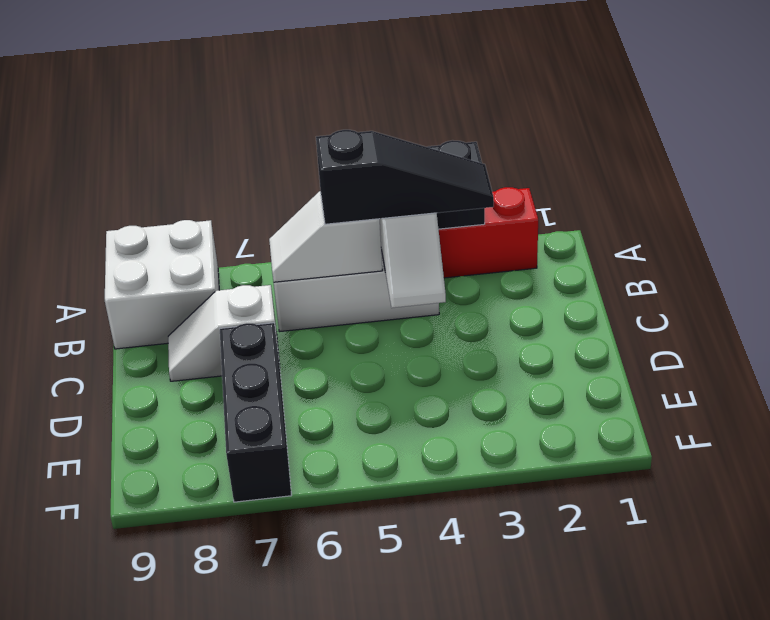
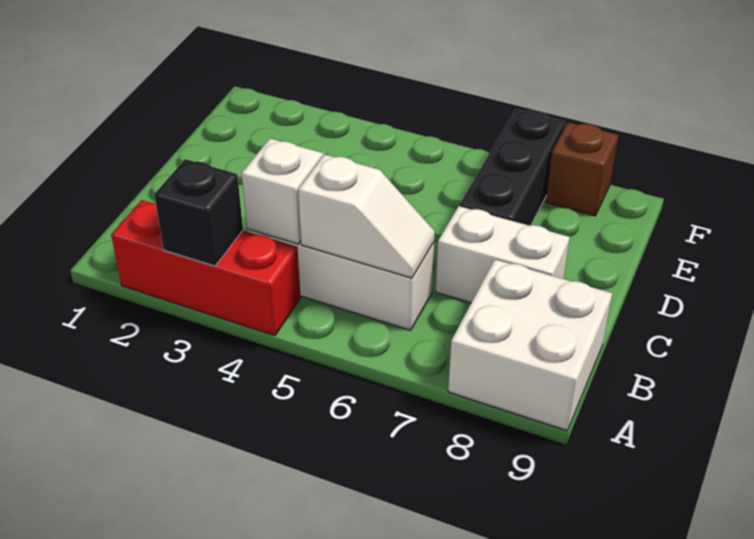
black 1x3 slope [316,130,494,224] -> none
white 1x2 slope [168,285,280,381] -> white 1x2 brick [436,206,570,303]
none -> brown 1x1 brick [546,122,618,216]

